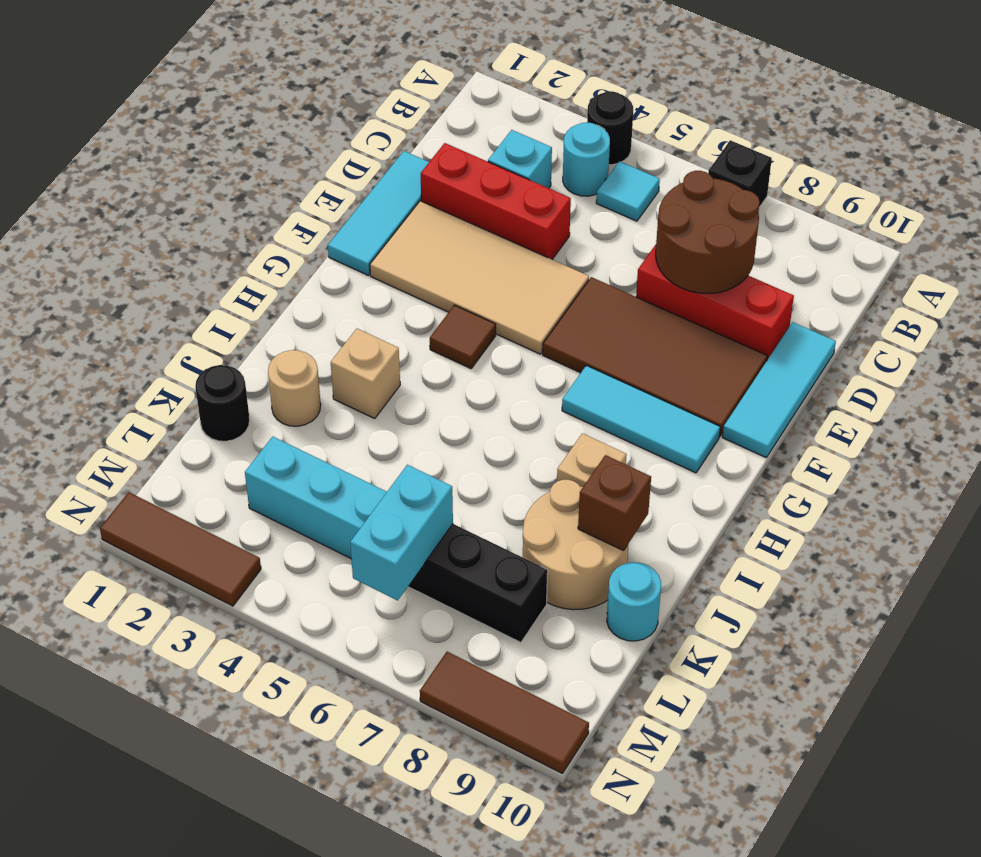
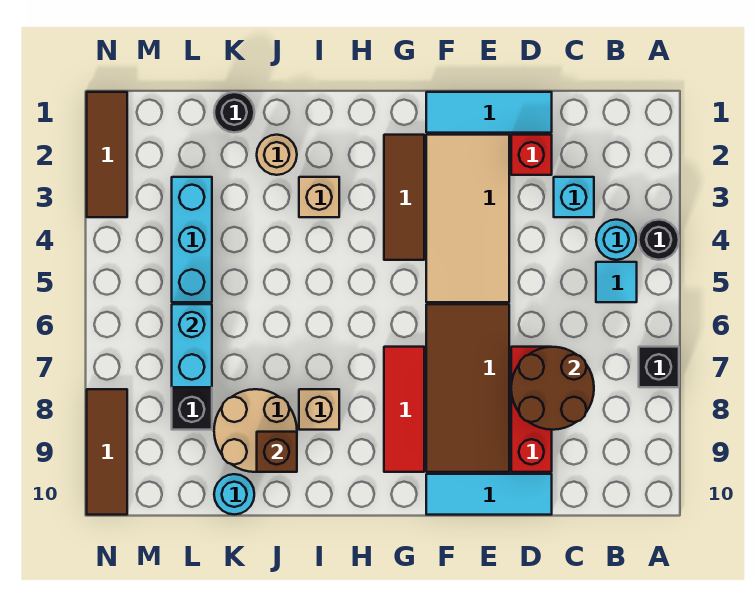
red 1x3 brick [421,143,571,259] -> red 1x1 brick [511,135,552,175]
brown 1x1 tile [430,305,496,368] -> brown 1x3 tile [384,135,424,260]
cyan 1x3 tile [562,365,720,473] -> red 1x3 tile [384,347,424,472]
cyan 1x2 brick [350,465,453,600] -> cyan 1x2 brick turned to [172,304,212,387]

